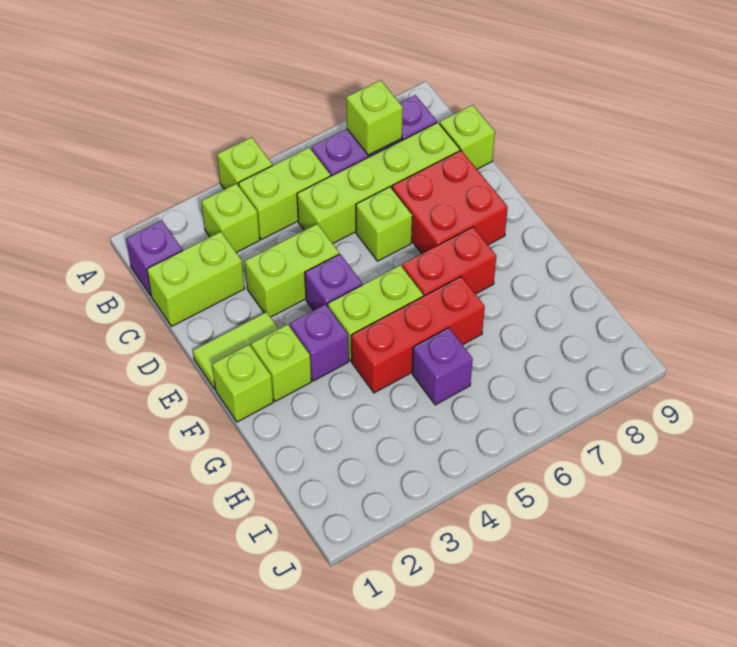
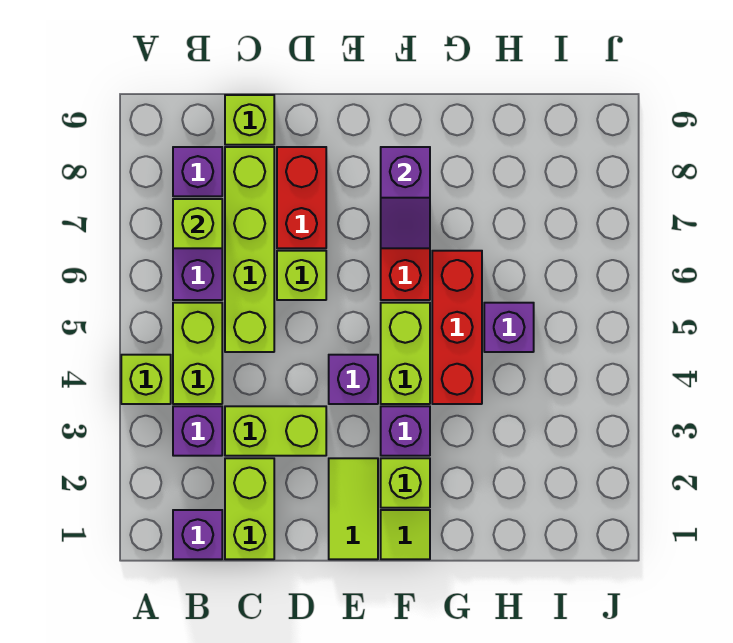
lime 1x1 brick [201,184,260,252] -> purple 1x1 brick [173,406,222,456]
lime 1x2 brick [245,224,339,317] -> lime 1x2 brick turned to [225,406,326,456]
red 2x2 brick [392,151,508,254] -> red 1x2 brick [277,147,326,248]
lime 1x1 brick [212,345,273,422] -> lime 1x1 tile [381,510,430,559]
none -> purple 1x2 slope [381,147,430,248]

